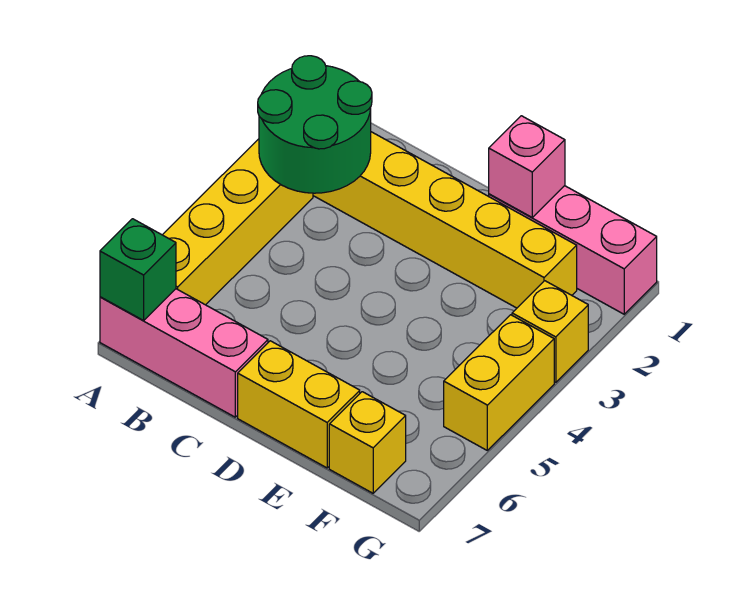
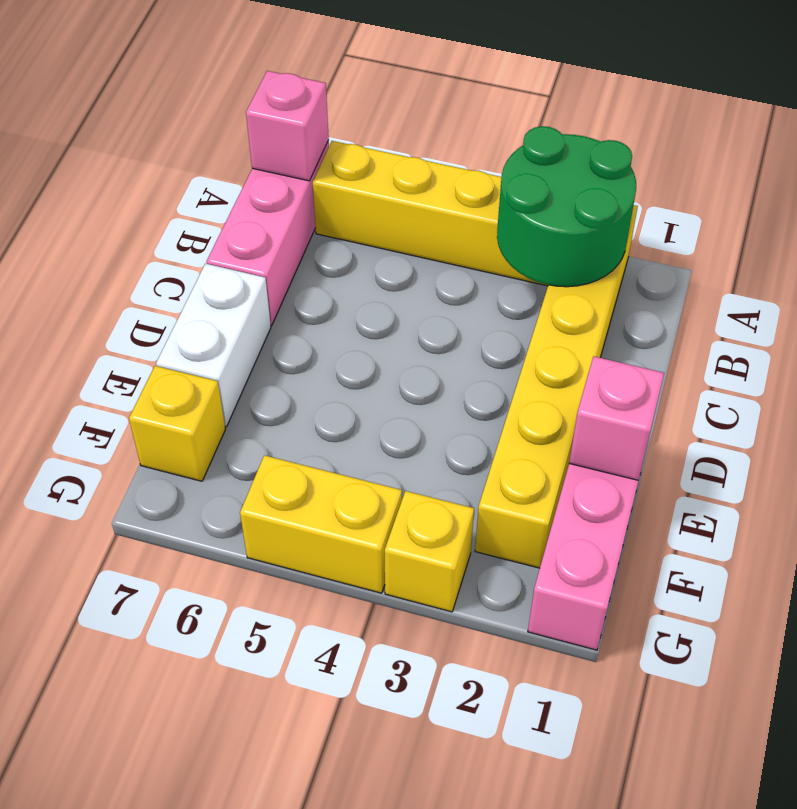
green 1x1 brick [100,219,176,320] -> pink 1x1 brick [246,71,329,181]
yellow 1x2 brick [238,341,360,468] -> white 1x2 brick [156,264,271,427]

